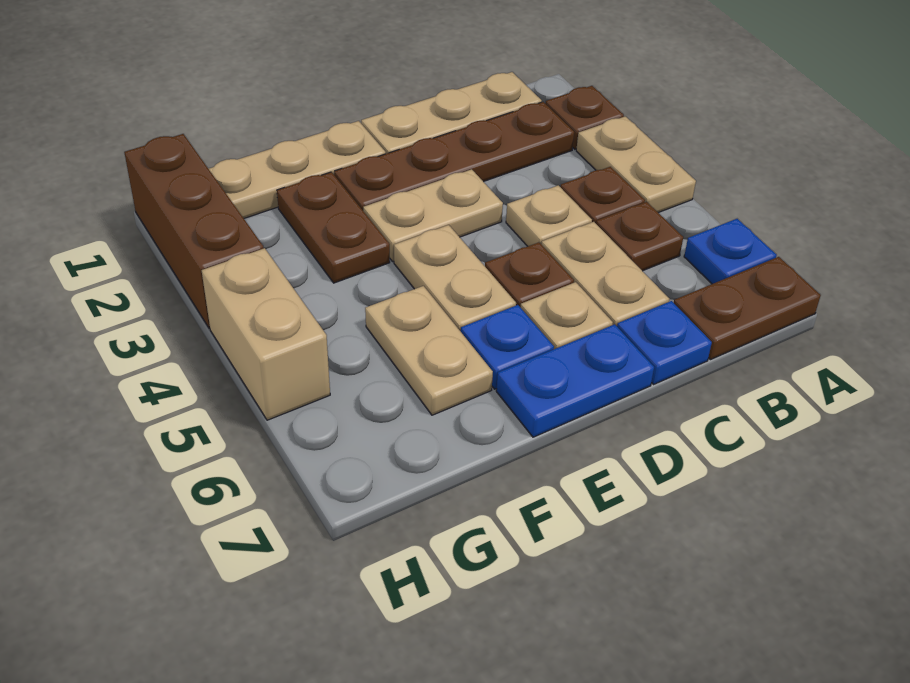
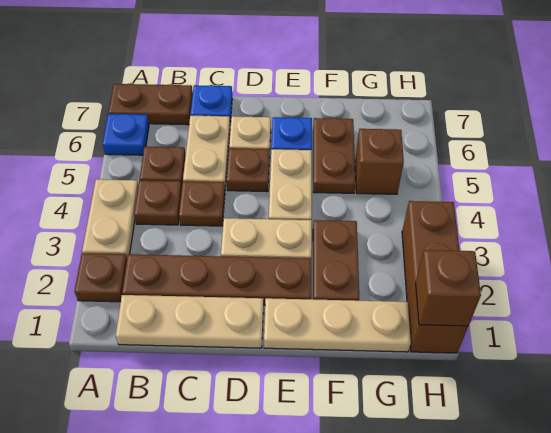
tan 1x1 plate [506,185,592,246] -> brown 1x1 plate [179,181,225,226]
blue 1x2 plate [496,324,654,437] -> none
tan 1x2 plate [365,286,493,415] -> brown 1x2 plate [313,118,355,193]
none -> brown 1x1 brick [355,129,404,194]
none -> brown 1x1 brick [416,250,481,326]
tan 1x2 brick [202,248,330,420] -> none

